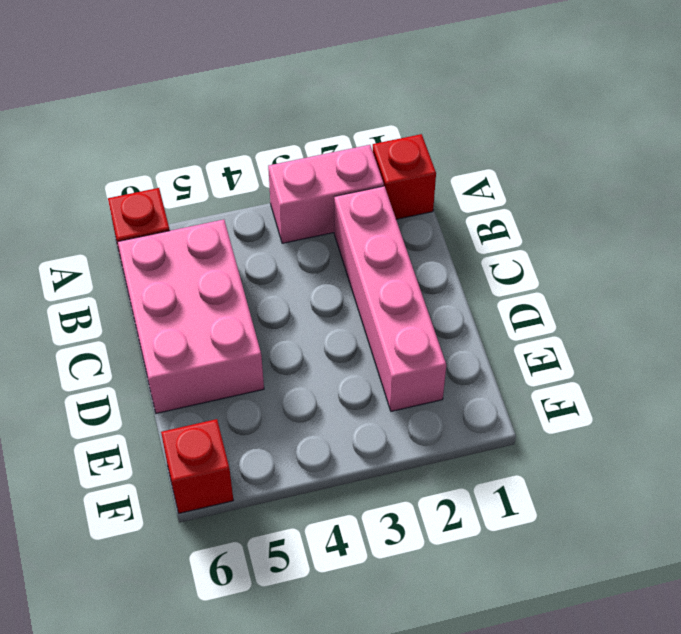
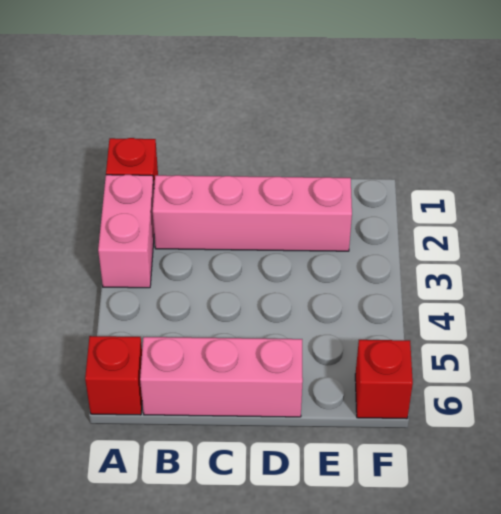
pink 2x3 brick [118,220,264,413] -> pink 1x3 brick [140,337,303,417]

